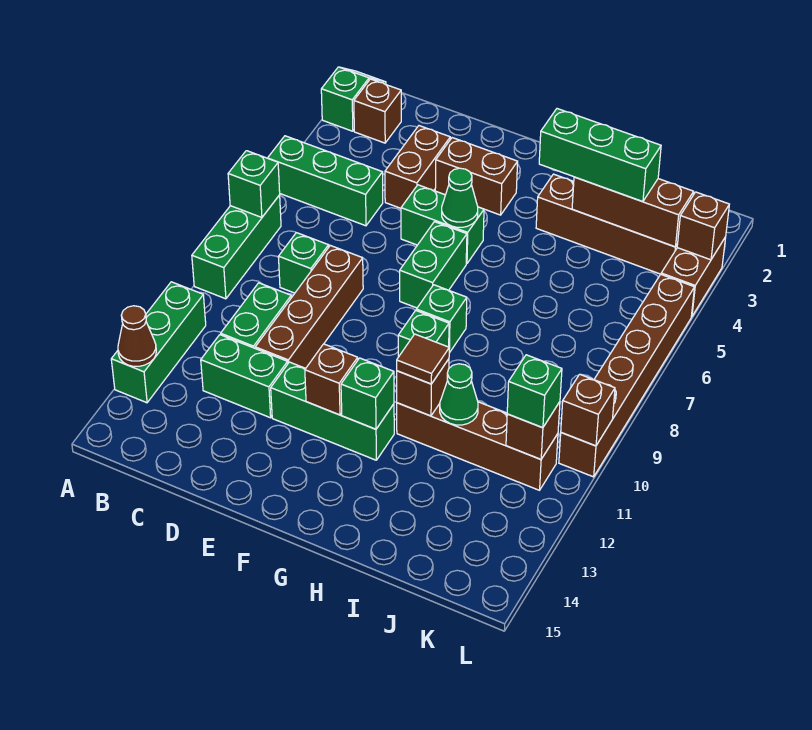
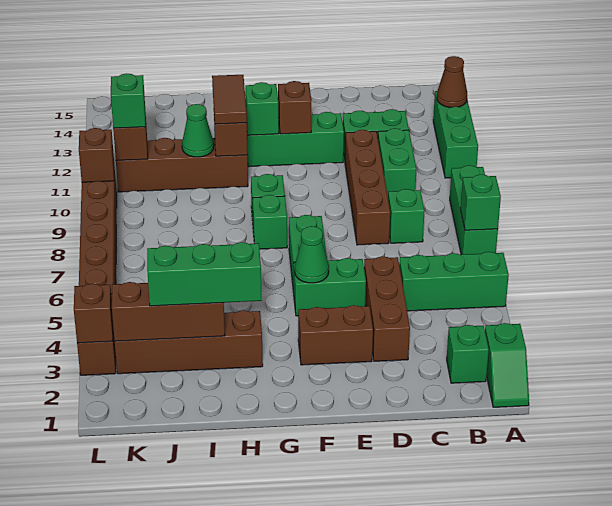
brown 1x1 brick [354,79,401,143] -> green 1x1 brick [447,325,489,383]
brown 1x2 brick [385,126,450,208] -> brown 1x3 brick [364,256,410,361]
brown 1x1 tile [397,334,449,384] -> brown 1x2 tile [212,75,247,124]

